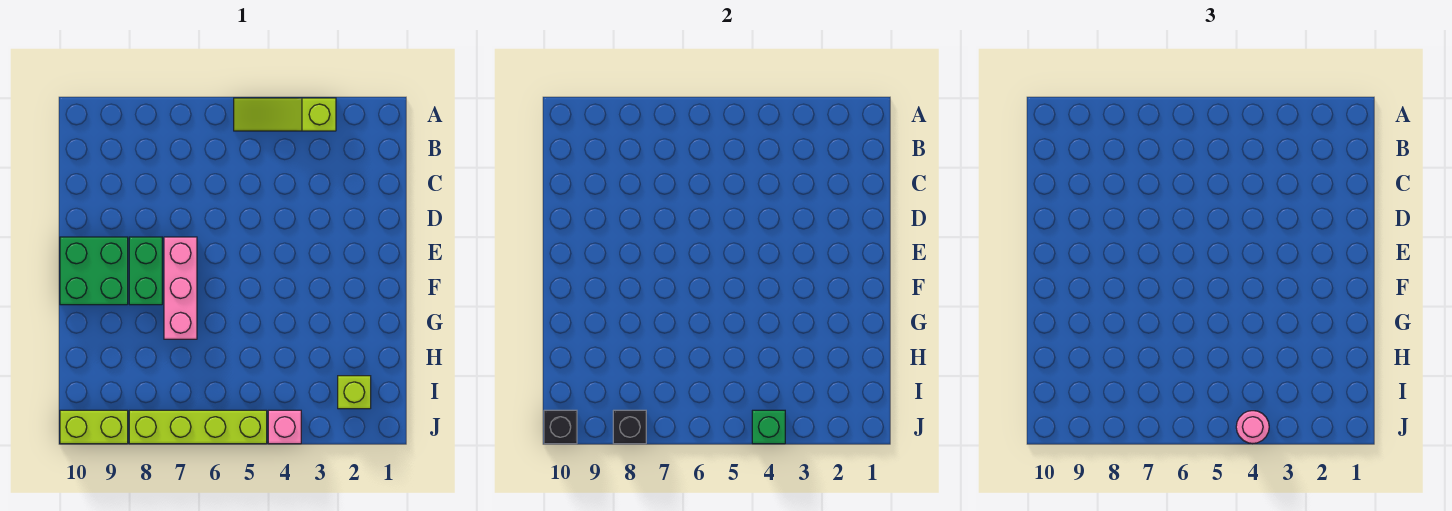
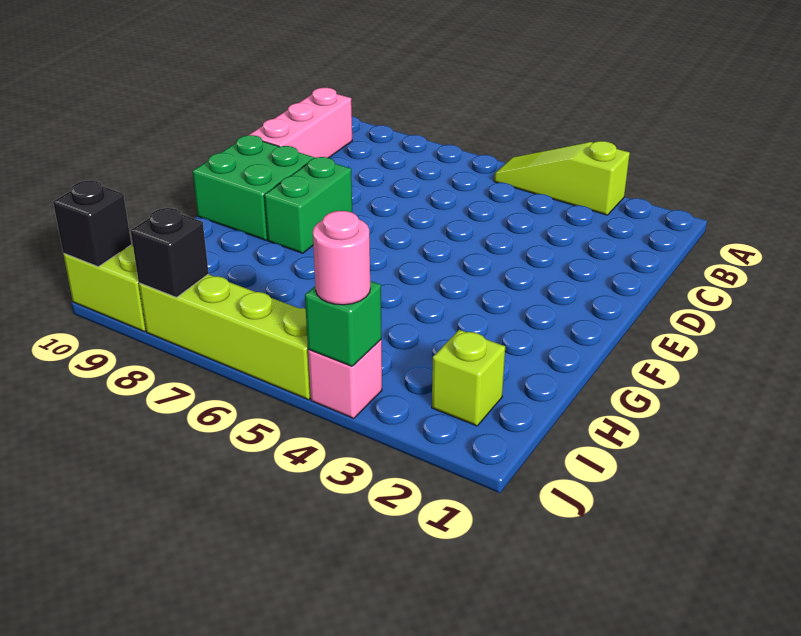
pink 1x3 brick [164,237,197,339] -> pink 1x3 brick moved to [249,88,352,158]

